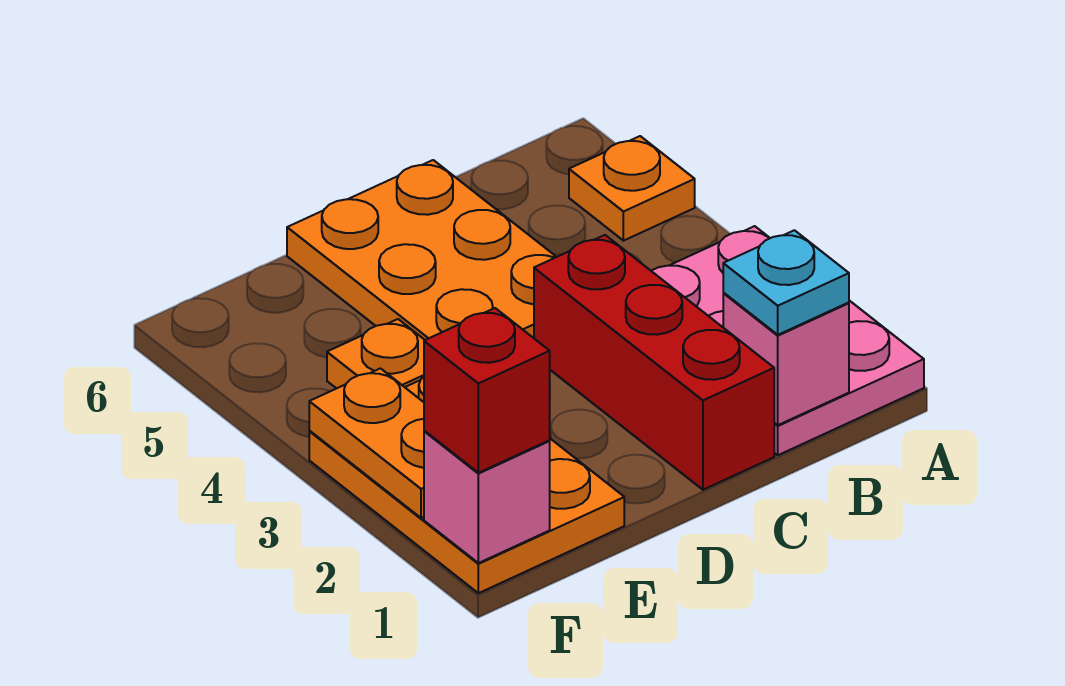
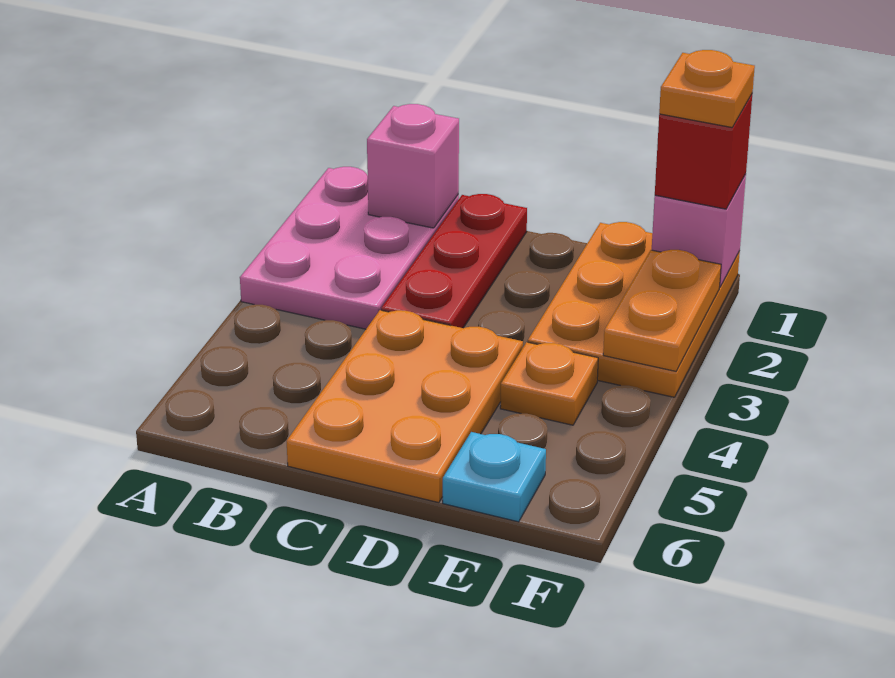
orange 1x1 plate [569,136,695,241] -> orange 1x1 plate moved to [659,50,755,127]
cyan 1x1 plate [723,230,849,335] -> cyan 1x1 plate moved to [443,432,546,522]
red 1x3 brick [534,235,774,490] -> red 1x3 plate [381,194,527,328]

